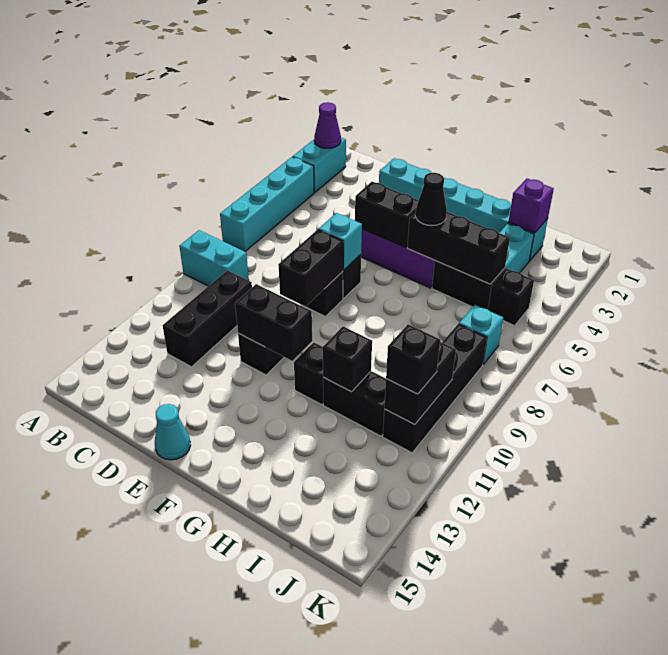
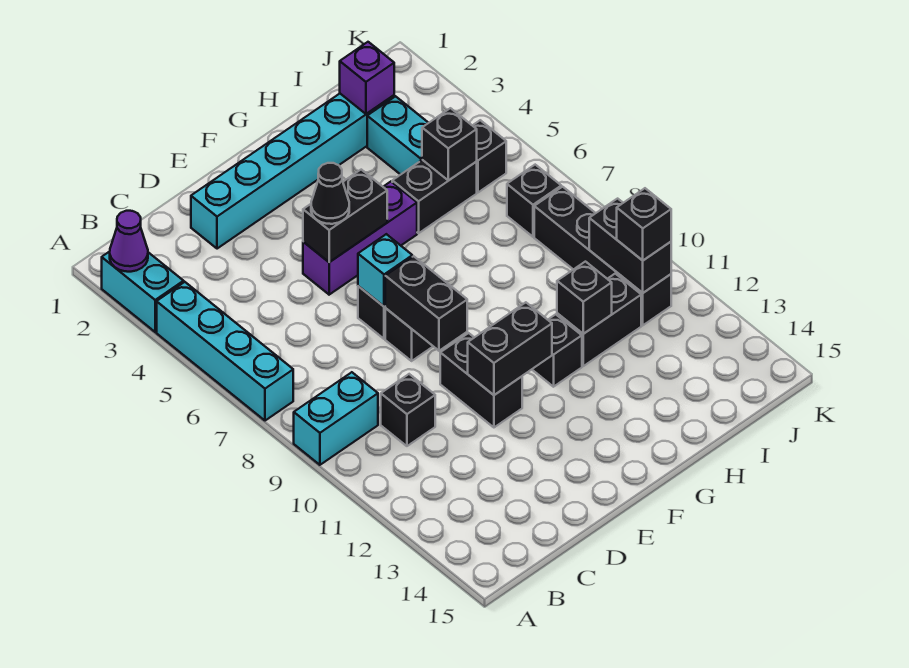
black 1x3 brick [163,270,252,367] -> black 1x1 brick [381,374,435,446]
cyan 1x1 cone [155,404,191,460] -> none
black 1x3 brick [407,212,510,284] -> black 1x1 brick [422,108,477,181]
black 1x1 cone [415,173,447,226] -> black 1x1 cone moved to [311,163,349,224]
cyan 1x1 brick [459,305,503,364] -> black 1x1 brick [507,165,561,237]

